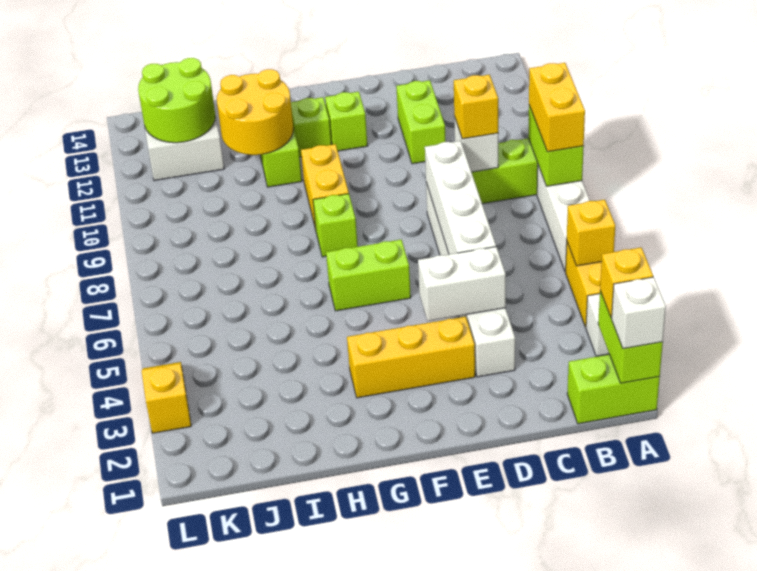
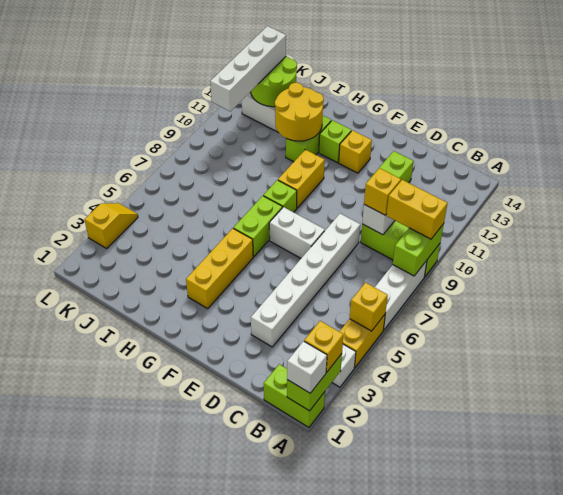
yellow 1x2 brick [529,63,585,152] -> yellow 1x2 brick turned to [386,180,448,239]
white 1x2 brick [418,247,506,321] -> white 1x2 brick moved to [269,207,325,258]
white 1x4 brick [425,141,496,254] -> white 1x4 brick moved to [210,26,286,111]
yellow 1x3 brick [347,316,475,398] -> yellow 1x3 brick turned to [186,228,253,308]
lime 1x2 brick [326,240,411,311] -> lime 1x2 brick turned to [233,196,282,257]
lime 1x1 brick [325,92,367,151] -> yellow 1x1 brick [339,130,372,173]

